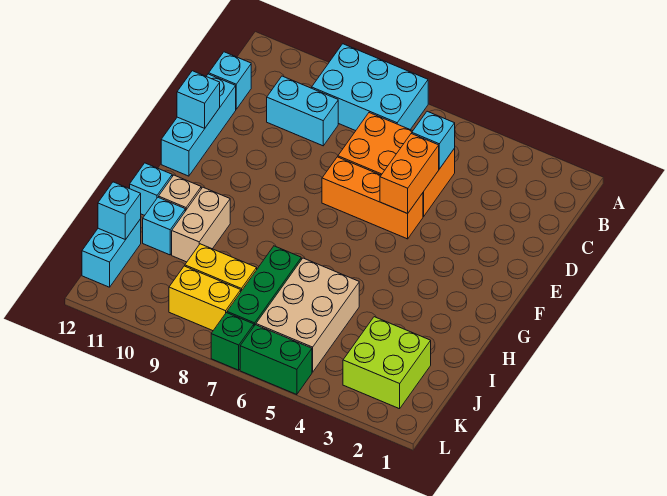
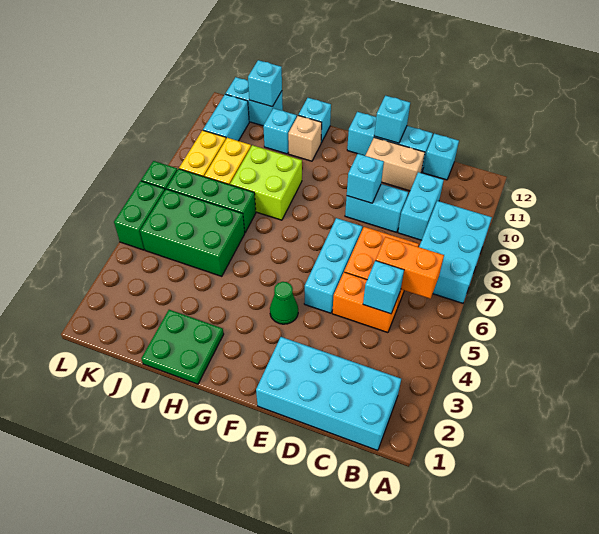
none -> cyan 2x4 brick [256,337,401,451]
orange 1x2 brick [380,133,439,213] -> orange 1x2 brick moved to [376,237,444,299]
none -> cyan 1x2 brick [345,184,408,232]
orange 1x3 brick [322,157,423,239] -> cyan 1x3 brick [304,218,362,313]
none -> cyan 1x1 brick [347,154,384,203]
none -> green 1x1 cone [270,282,298,324]
none -> green 2x2 plate [141,310,224,384]
tan 1x2 brick [172,187,230,262] -> tan 1x2 brick moved to [365,137,425,191]
tan 2x3 brick [256,258,359,372] -> green 2x3 brick [140,189,245,276]
lime 2x2 brick [343,317,431,409] -> lime 2x2 brick moved to [230,145,302,220]
none -> cyan 1x2 brick [203,94,249,141]

